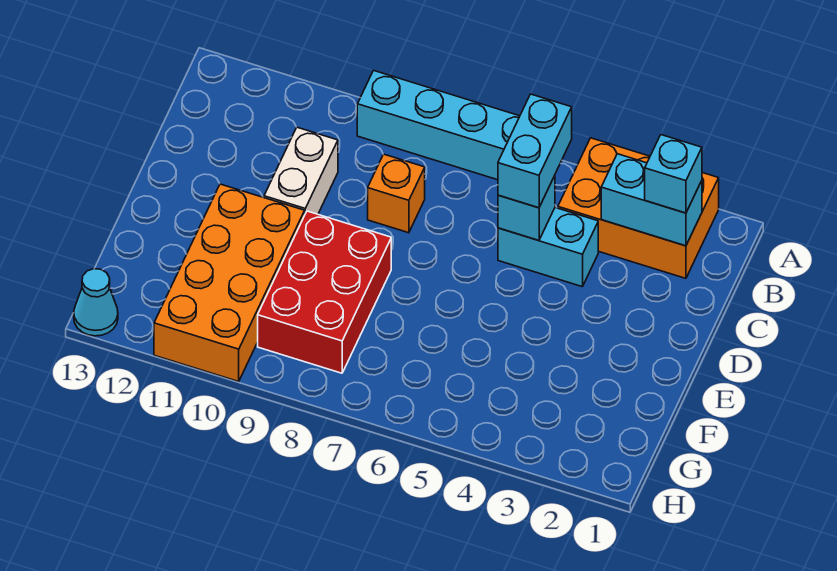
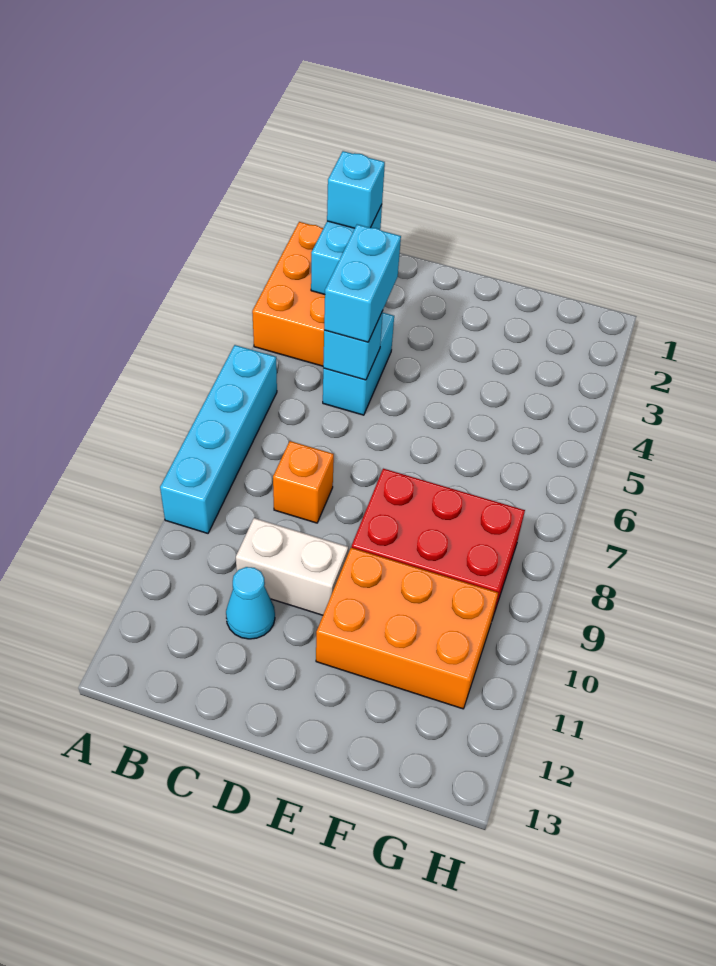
cyan 1x2 brick [498,94,572,208] -> cyan 1x2 brick turned to [324,224,401,342]
orange 2x4 brick [154,184,305,381] -> orange 2x3 brick [316,548,498,709]
cyan 1x1 cone [74,269,118,336] -> cyan 1x1 cone moved to [226,567,275,639]

